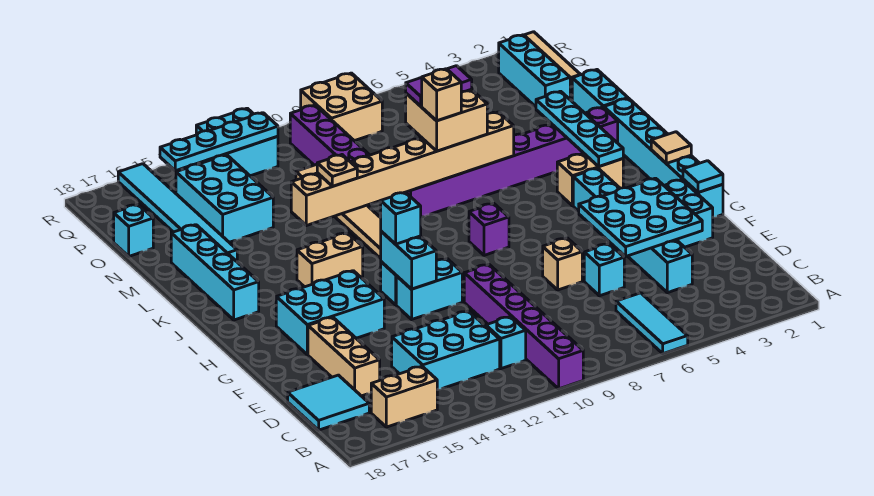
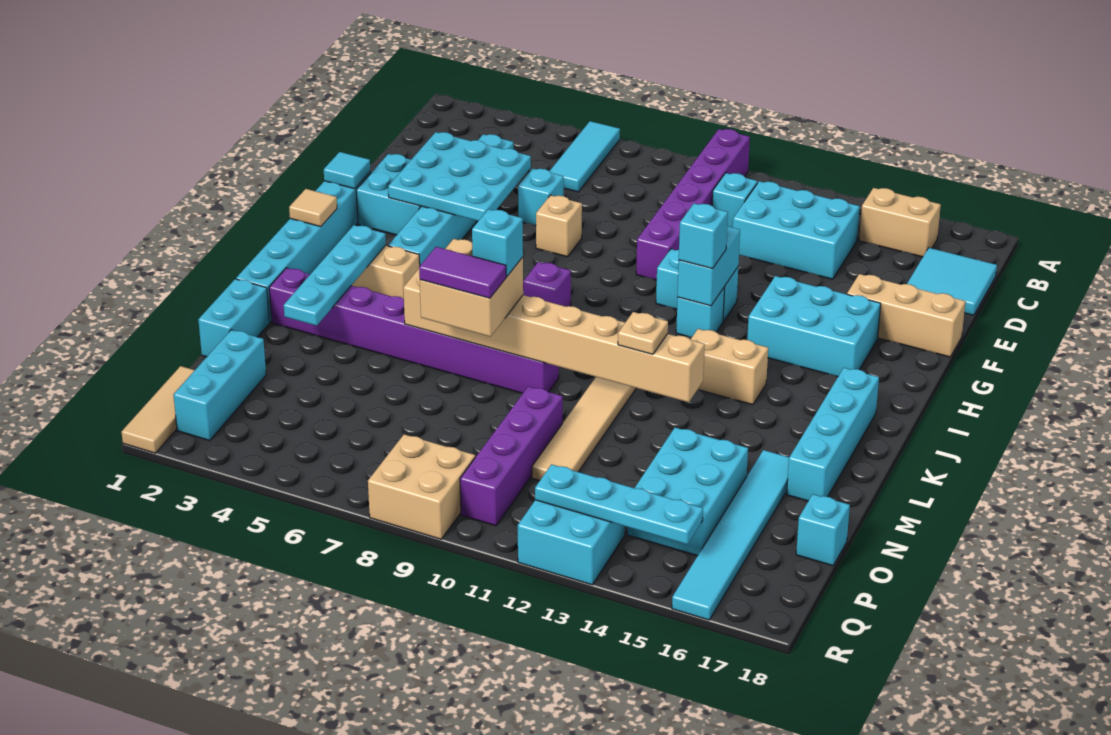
tan 1x3 brick [308,317,380,396] -> tan 1x3 brick turned to [847,274,966,357]
tan 1x1 brick [422,69,461,121] -> cyan 1x1 brick [472,209,523,277]

